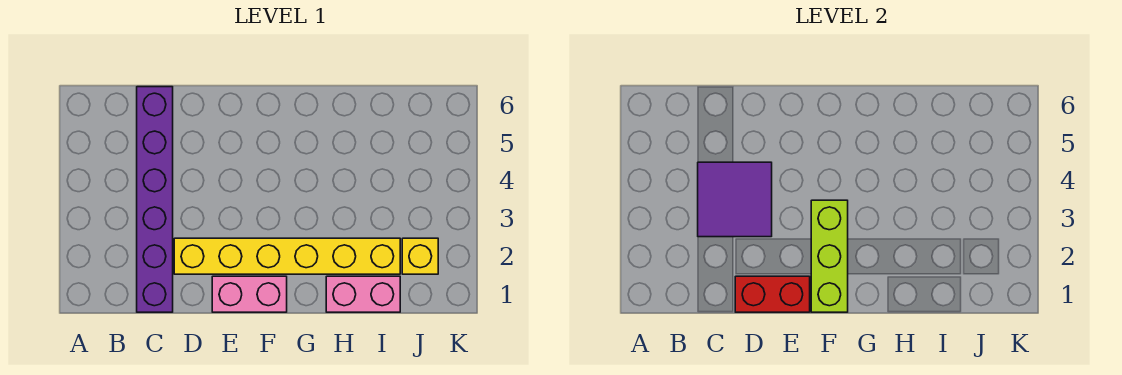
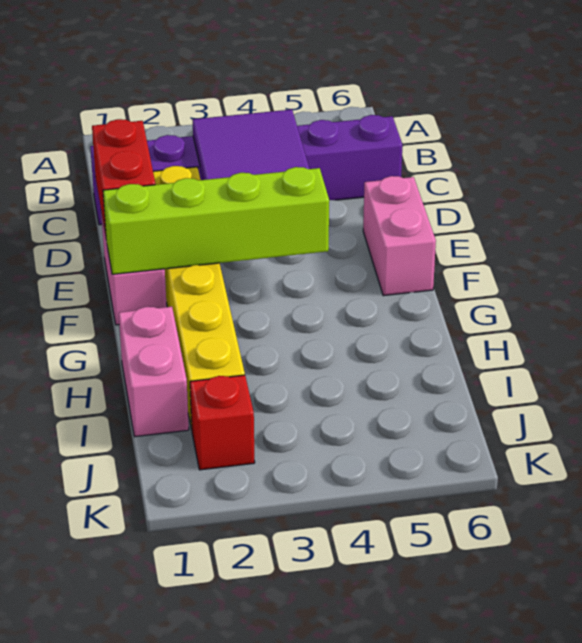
none -> pink 1x2 brick [363,176,436,296]
lime 1x3 brick [811,200,848,312] -> lime 1x4 brick [103,167,329,274]
yellow 1x1 brick [402,238,438,274] -> red 1x1 brick [190,375,255,470]

